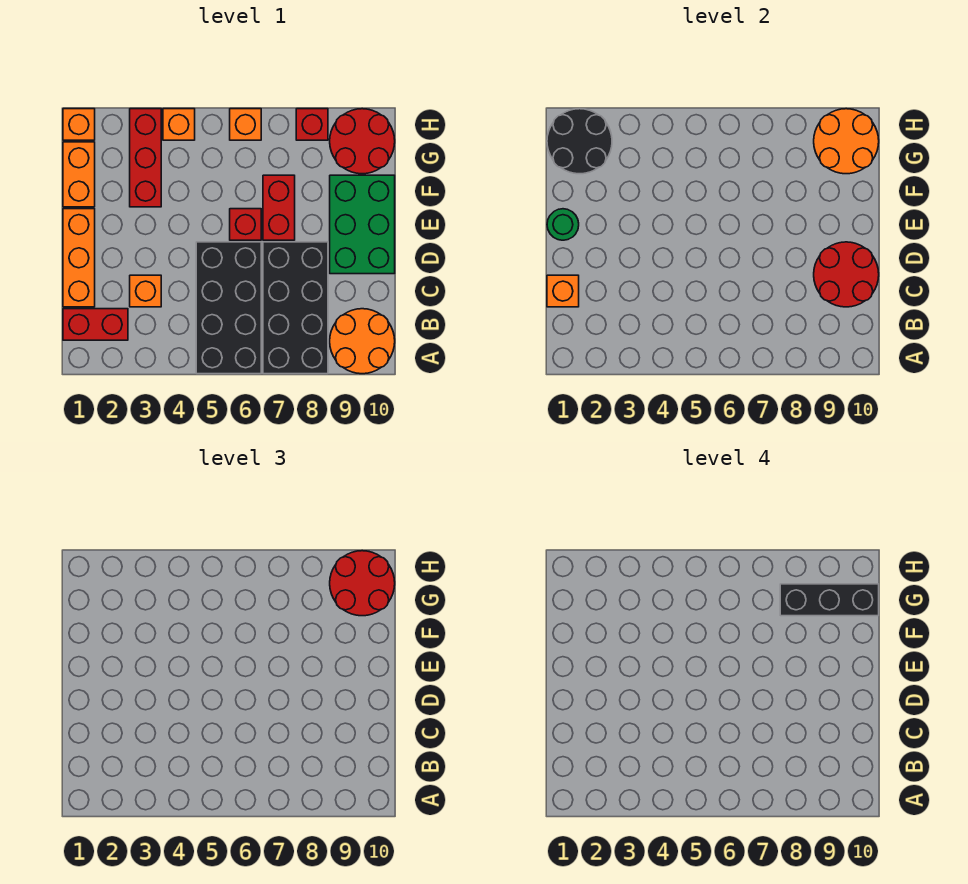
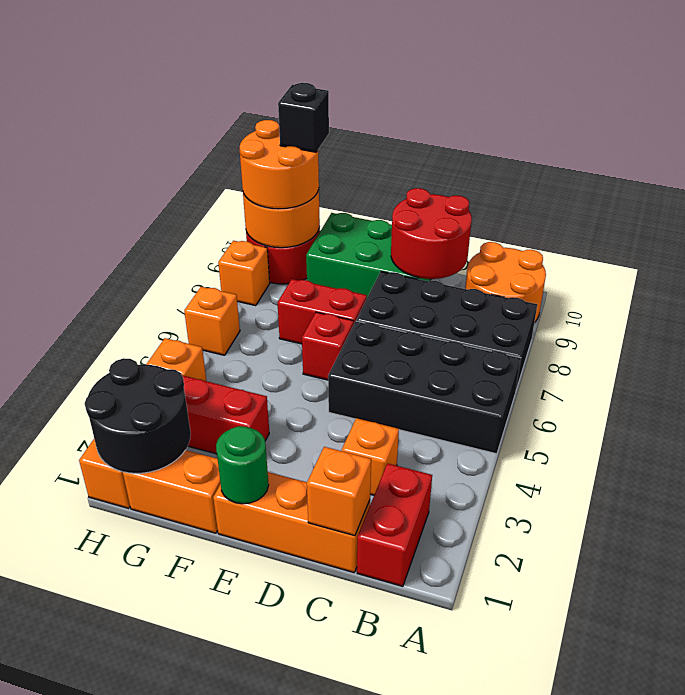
black 1x3 brick [780,584,879,616] -> black 1x1 brick [278,83,329,152]
red 2x2 round brick [330,551,395,616] -> orange 2x2 round brick [240,120,319,209]
red 1x1 brick [296,109,328,140] -> orange 1x1 brick [218,241,270,306]

